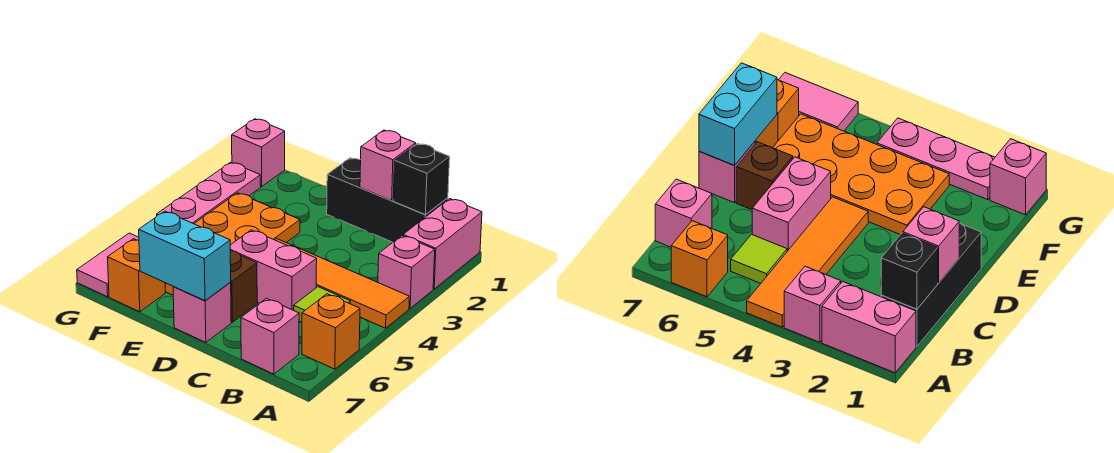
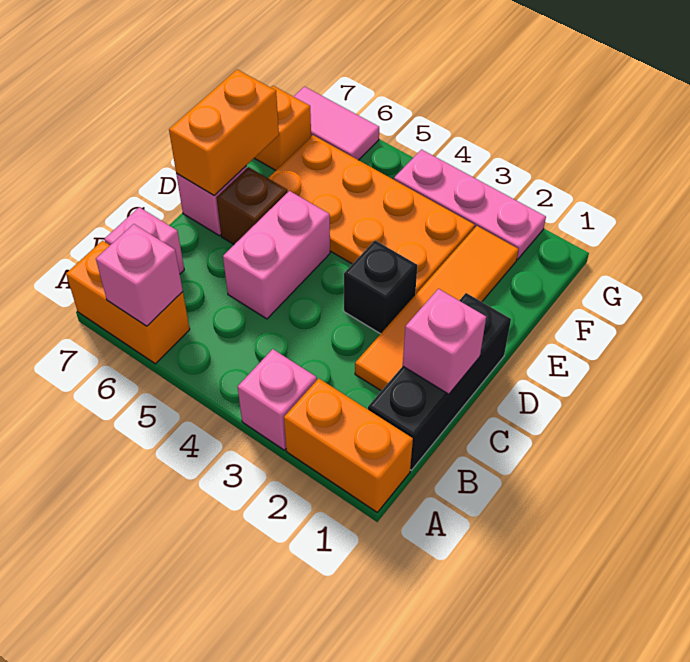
pink 1x2 brick [403,199,482,289] -> orange 1x2 brick [284,379,413,512]
orange 1x4 tile [275,239,409,328] -> orange 1x4 tile moved to [355,226,518,391]
orange 1x1 brick [302,294,360,369] -> orange 1x2 brick [66,241,190,364]
black 1x1 brick [393,144,450,215] -> black 1x1 brick moved to [344,240,418,334]
lime 1x1 tile [294,287,350,322] -> none
cyan 1x2 brick [139,211,231,301] -> orange 1x2 brick [169,70,279,195]
pink 1x1 brick [232,119,285,187] -> pink 1x1 brick moved to [96,224,183,326]

